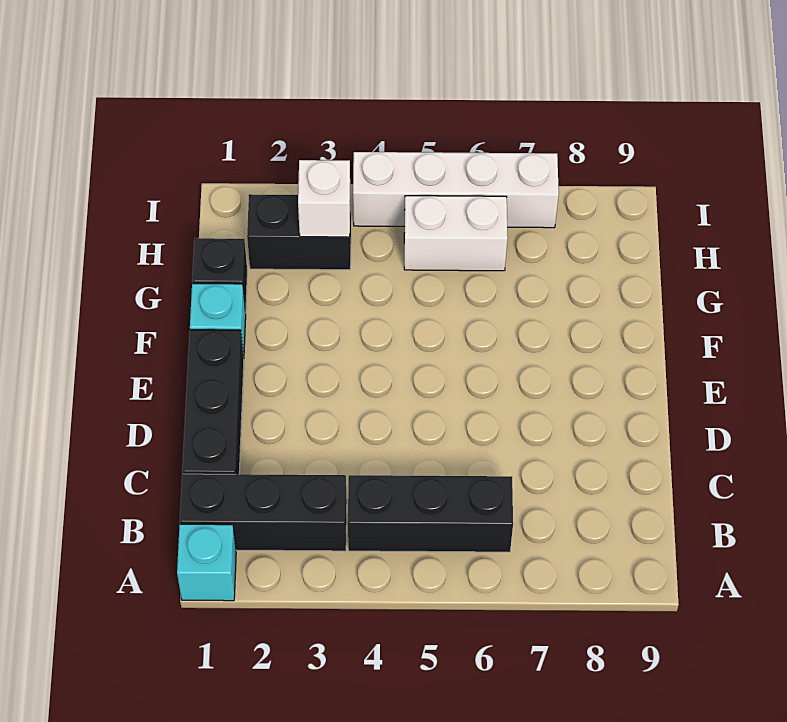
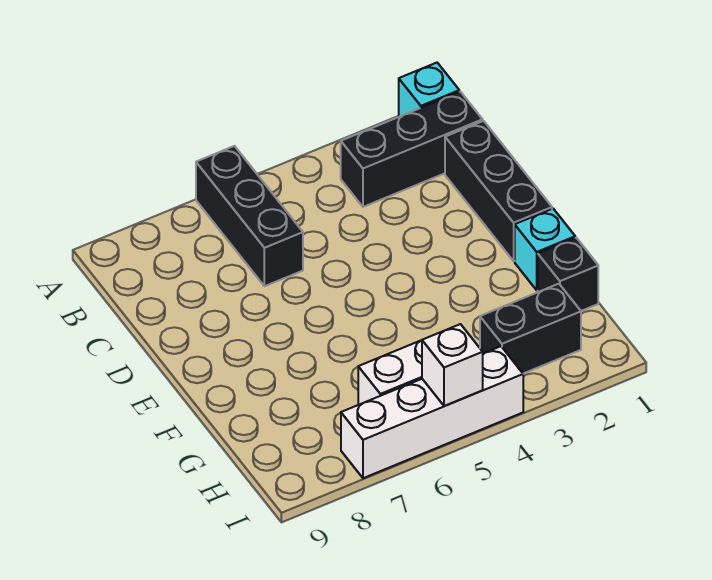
black 1x3 brick [348,475,513,552] -> black 1x3 brick turned to [196,146,303,286]
white 1x1 brick [298,160,350,237] -> white 1x1 brick moved to [422,324,483,406]

